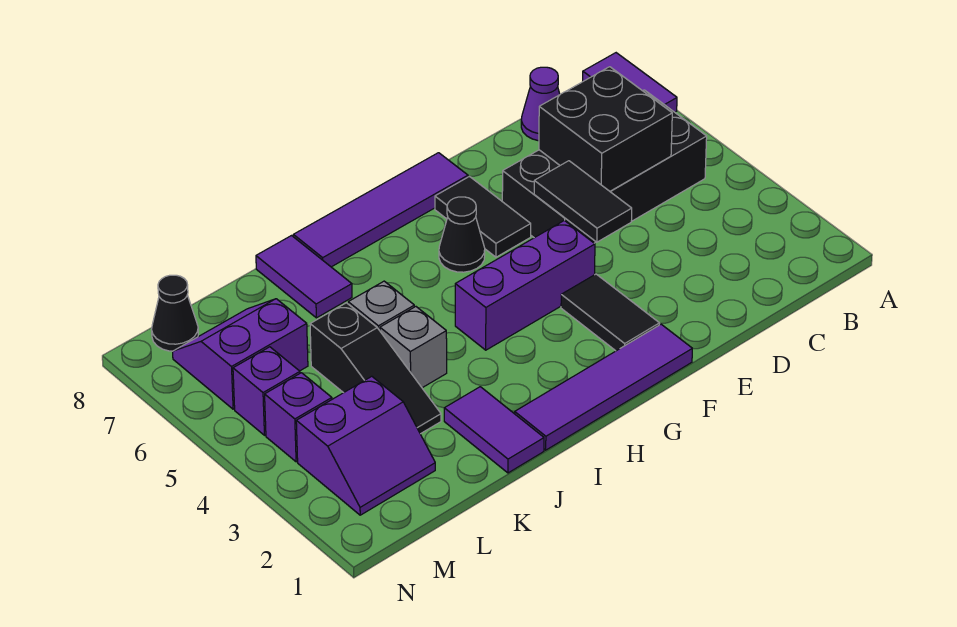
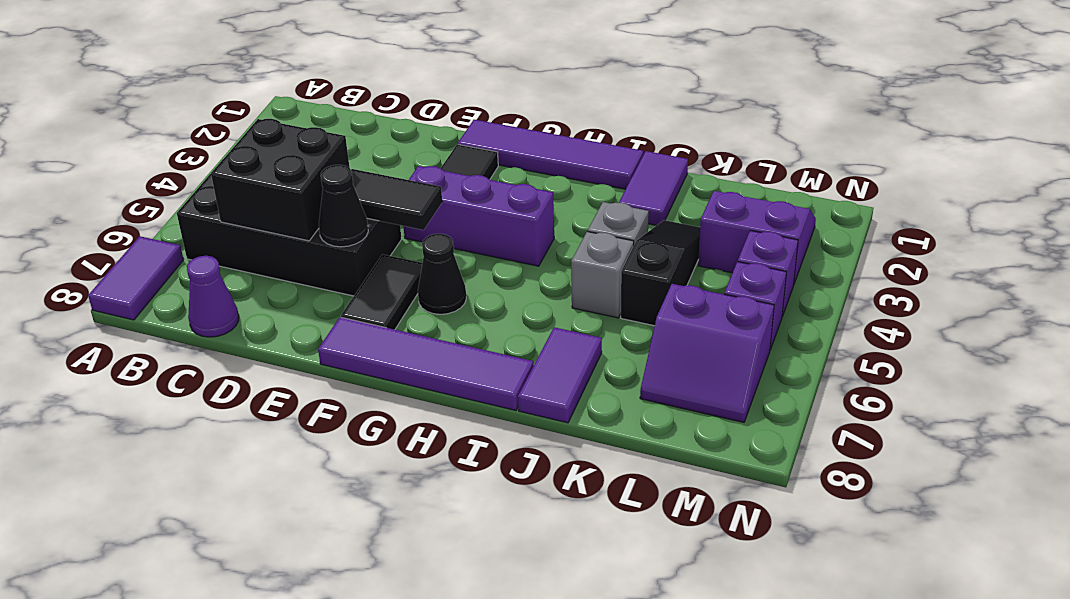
black 1x2 tile [534,161,632,242] -> black 1x2 tile turned to [351,169,442,230]
black 1x1 cone [152,275,198,351] -> black 1x1 cone moved to [319,165,368,247]

